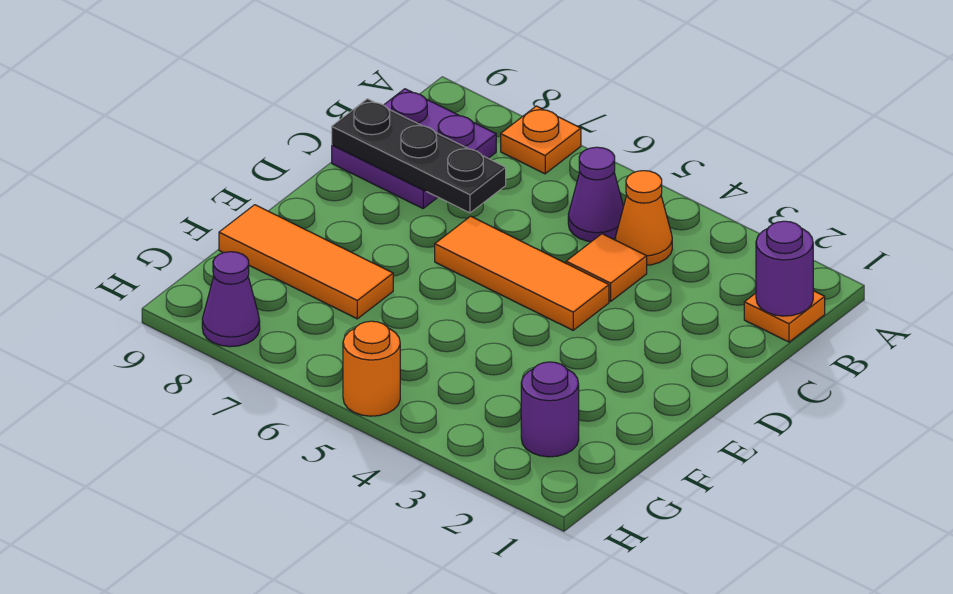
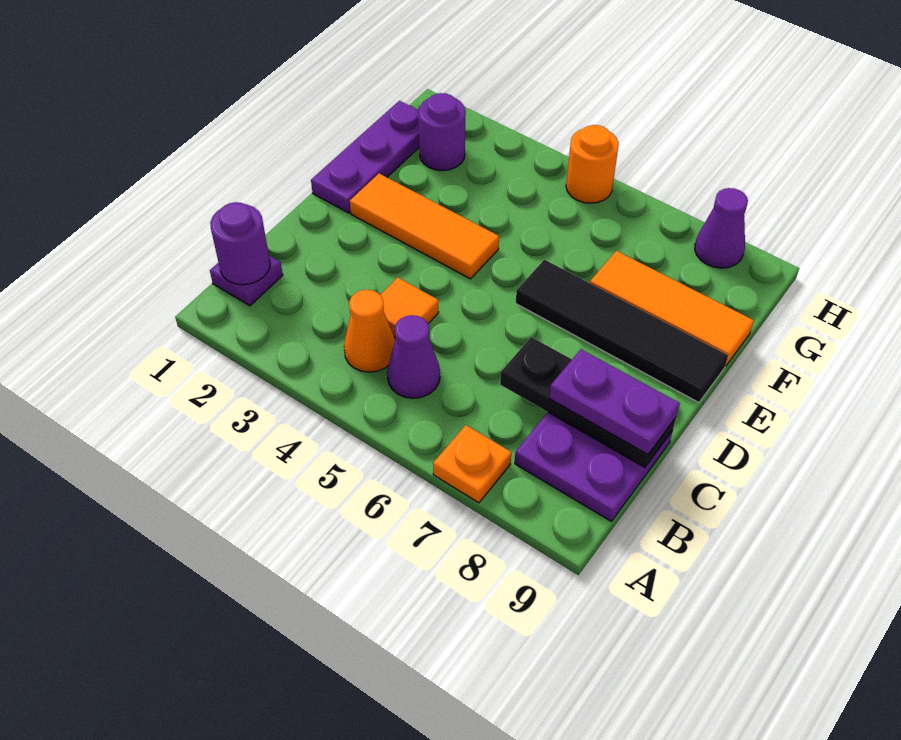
orange 1x1 plate [744,291,825,342] -> purple 1x1 plate [210,256,283,306]
none -> purple 1x2 plate [549,349,680,455]
orange 1x3 tile [435,216,609,330] -> orange 1x3 tile moved to [350,174,499,279]
none -> purple 1x3 plate [311,101,419,213]
none -> black 1x4 tile [516,260,728,402]

